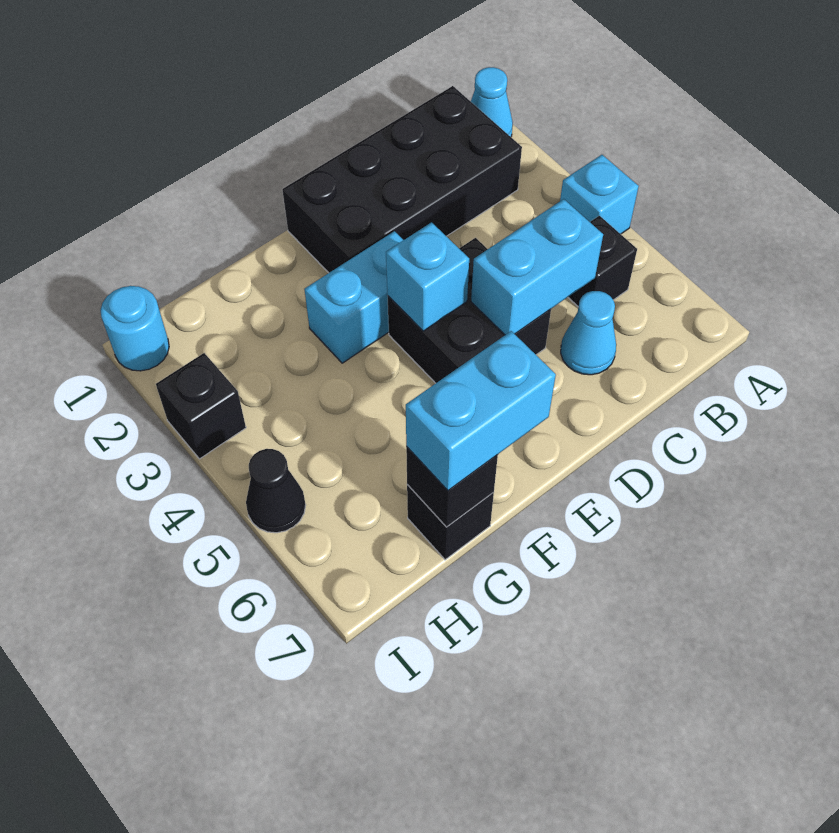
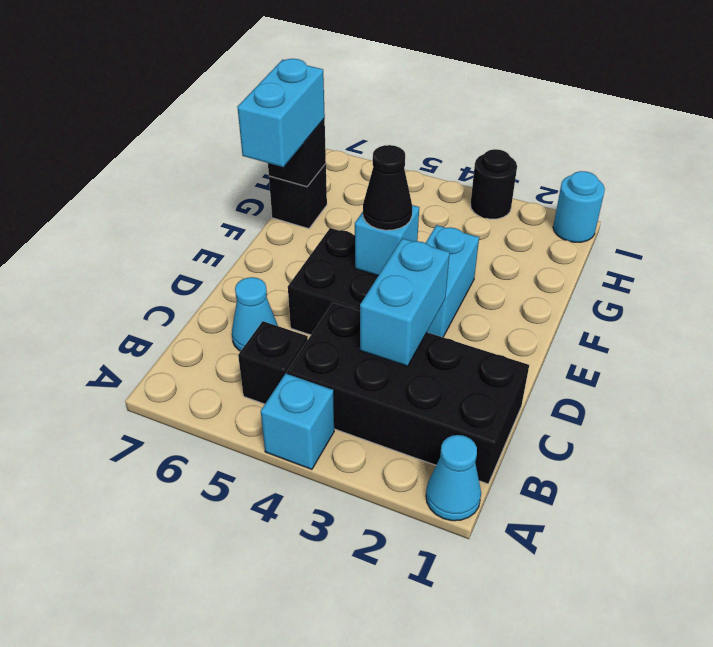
black 2x4 brick [282,86,522,273] -> black 2x4 brick turned to [287,303,529,484]
cyan 1x2 brick [471,199,603,335] -> cyan 1x2 brick moved to [360,238,450,366]
black 1x1 brick [156,353,246,459] -> black 1x1 round brick [470,149,517,219]
black 1x1 cone [246,449,306,533] -> black 1x1 cone moved to [363,145,412,230]

